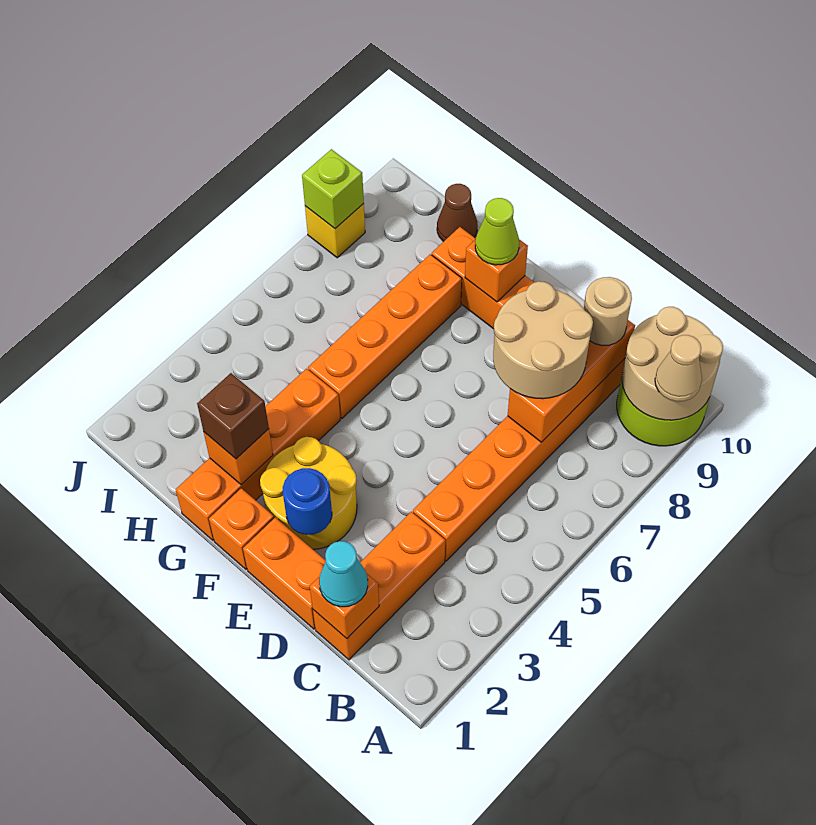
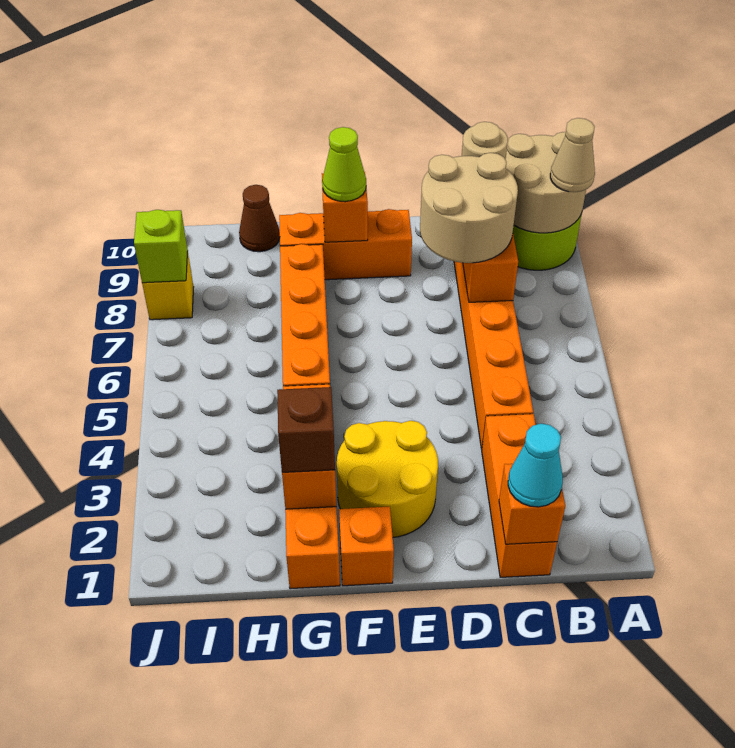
orange 1x2 brick [243,517,326,629] -> none
blue 1x1 round brick [283,468,332,535] -> none

